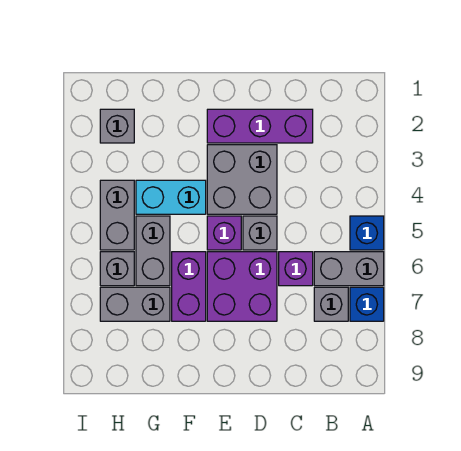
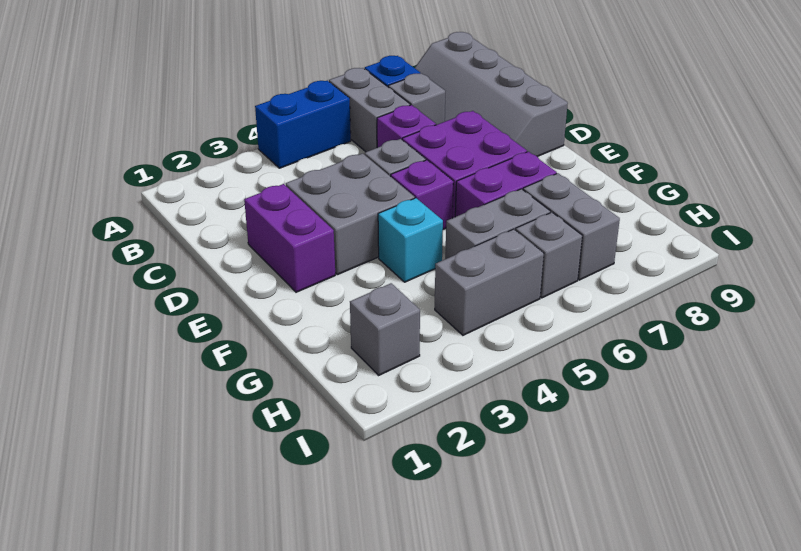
blue 1x1 brick [350,216,384,250] -> blue 1x2 brick [255,81,351,168]
none -> grey 2x4 slope [415,32,568,157]
purple 1x3 brick [207,109,313,143] -> purple 1x2 brick [244,184,335,292]
cyan 1x2 brick [136,180,206,214] -> cyan 1x1 brick [378,198,443,282]

